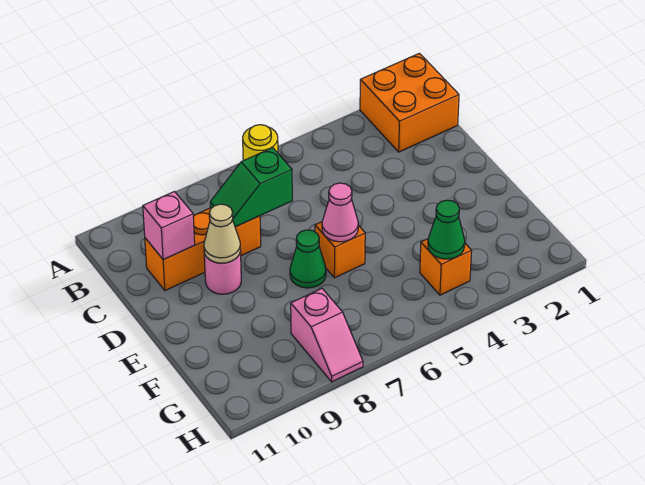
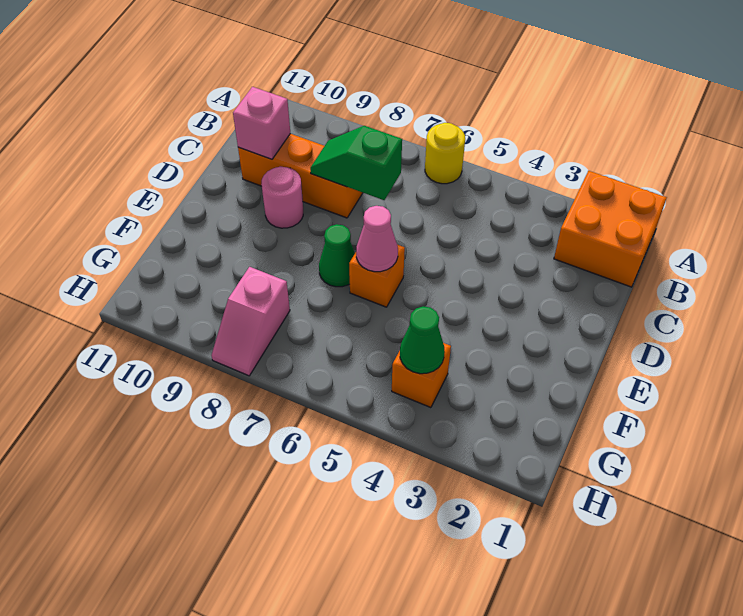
tan 1x1 cone [204,204,241,263] -> none

